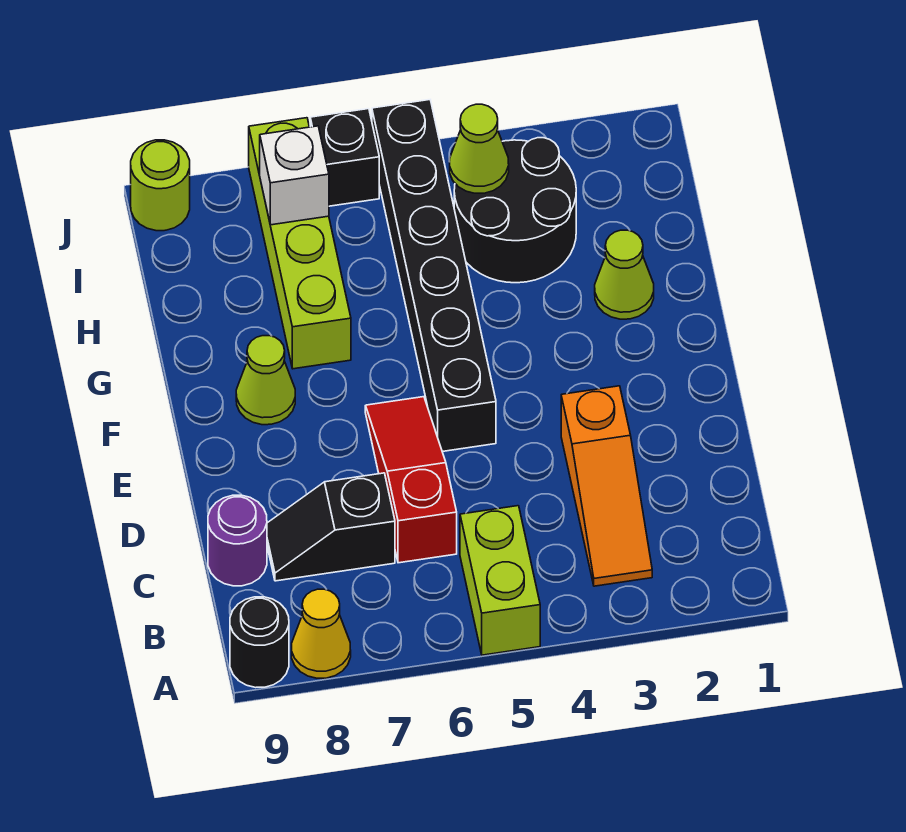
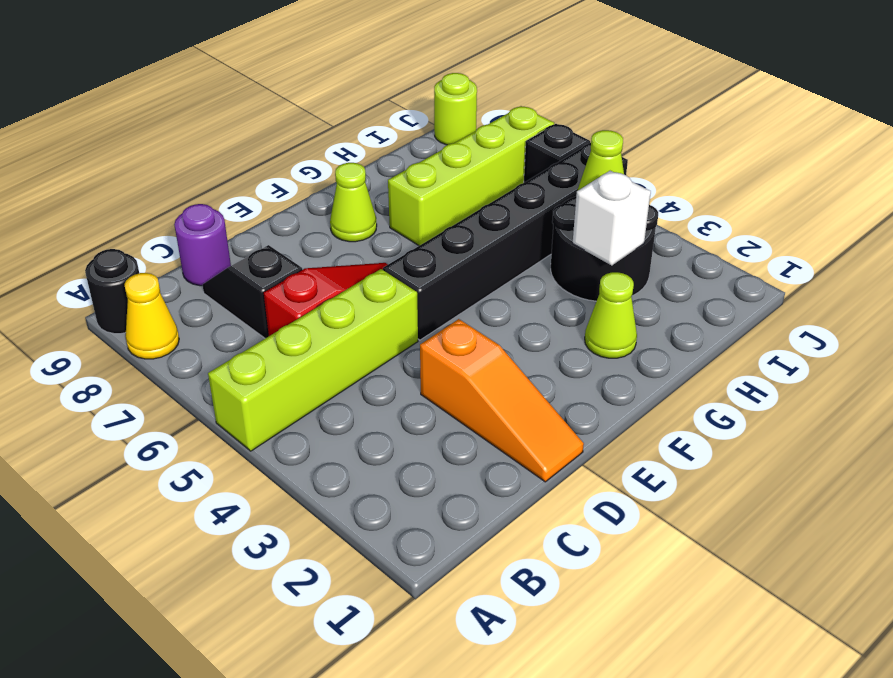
lime 1x2 brick [460,506,540,655] -> lime 1x4 brick [208,269,418,451]
orange 1x3 slope [561,386,652,586] -> orange 1x3 slope turned to [420,319,584,482]
white 1x1 brick [260,126,329,225] -> white 1x1 brick moved to [573,171,651,266]

